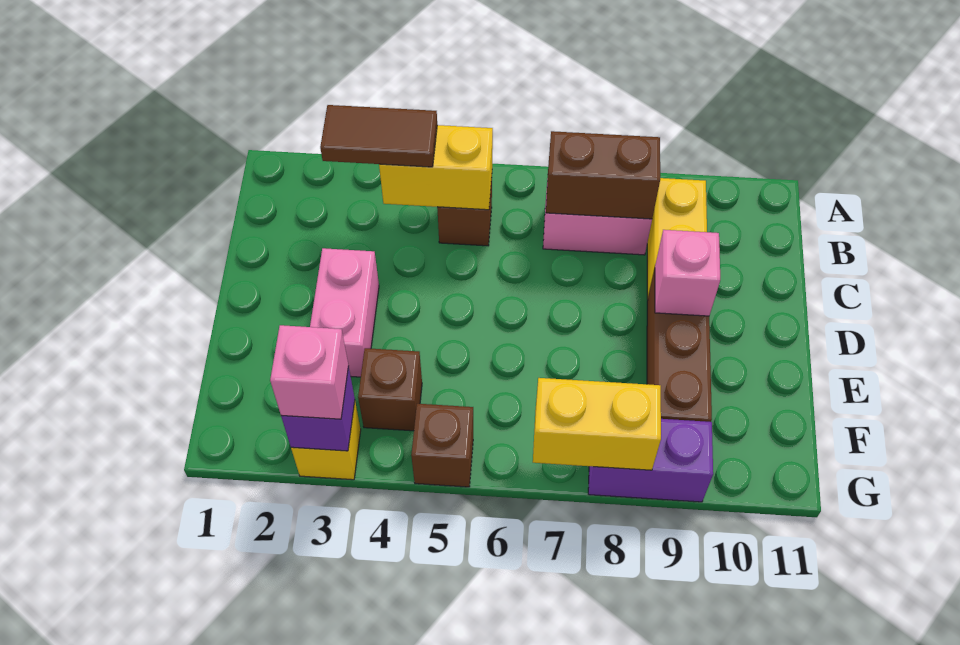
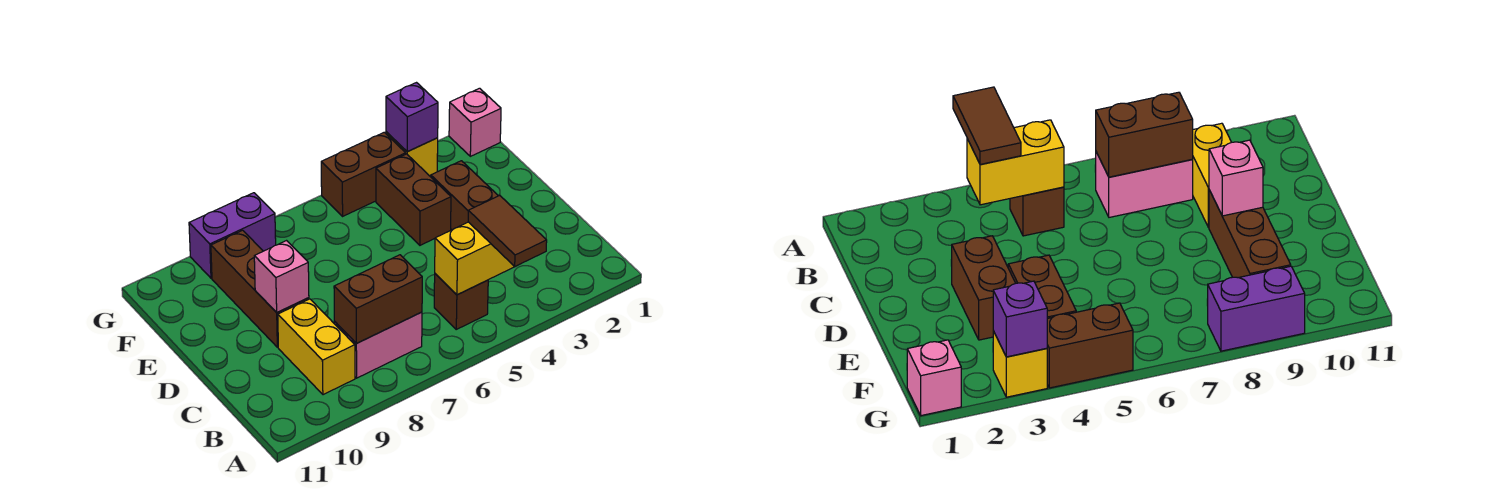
brown 1x2 tile [320,105,437,167] -> brown 1x2 tile turned to [468,196,547,266]
pink 1x2 brick [310,248,379,377] -> brown 1x2 brick [431,161,498,230]
brown 1x1 brick [358,348,422,431] -> brown 1x2 brick [376,154,451,245]
pink 1x1 brick [270,325,348,419] -> pink 1x1 brick moved to [449,88,501,156]
brown 1x1 brick [411,404,473,487] -> brown 1x2 brick [321,132,406,216]
yellow 1x2 brick [533,378,661,470] -> none

